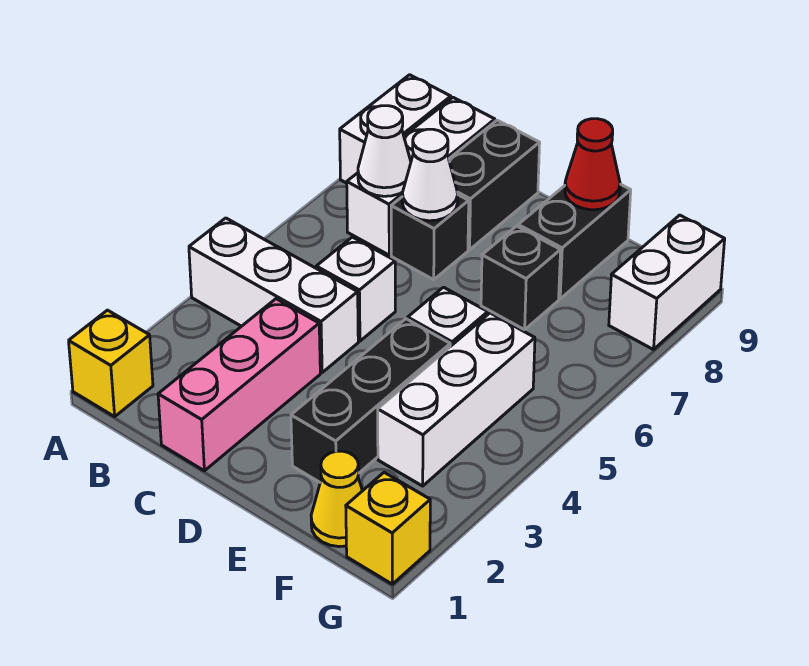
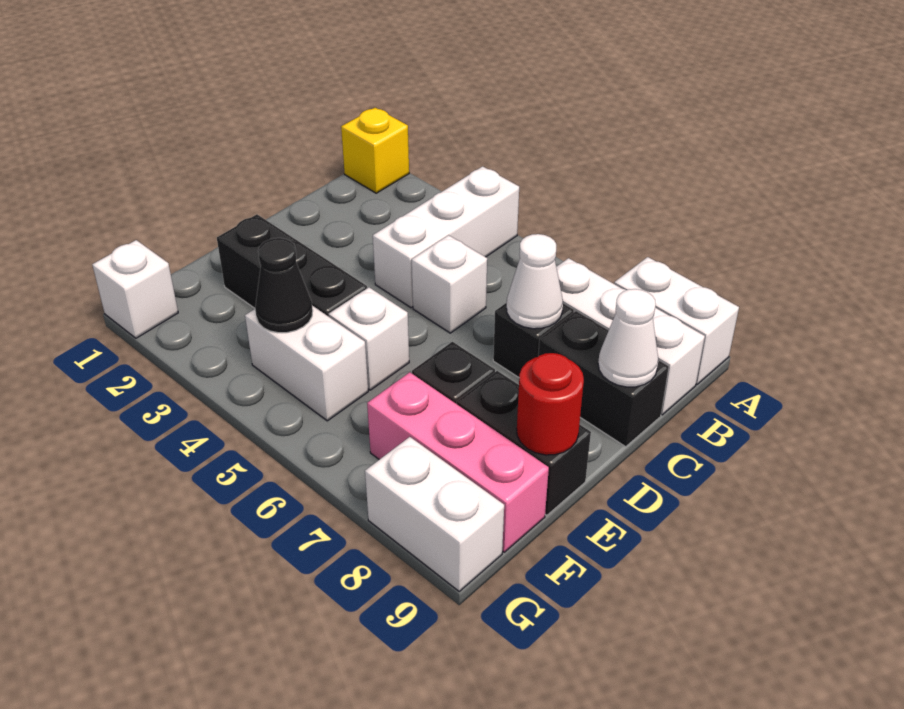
white 1x1 cone [358,106,411,196] -> white 1x1 cone moved to [598,289,658,387]
pink 1x3 brick [158,299,320,471] -> pink 1x3 brick moved to [367,372,549,552]
red 1x1 cone [565,119,620,210] -> red 1x1 round brick [517,353,584,455]
yellow 1x1 cone [311,451,362,547] -> none
white 1x3 brick [378,313,535,486] -> white 1x2 brick [245,306,368,421]
none -> black 1x1 cone [255,238,313,333]
yellow 1x1 brick [346,472,430,584] -> white 1x1 brick [92,240,178,338]

